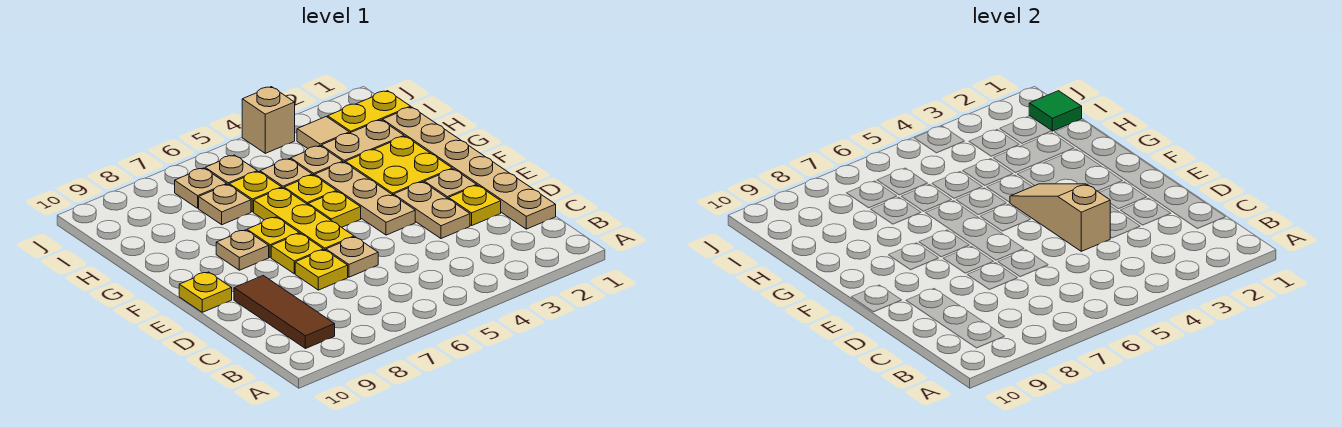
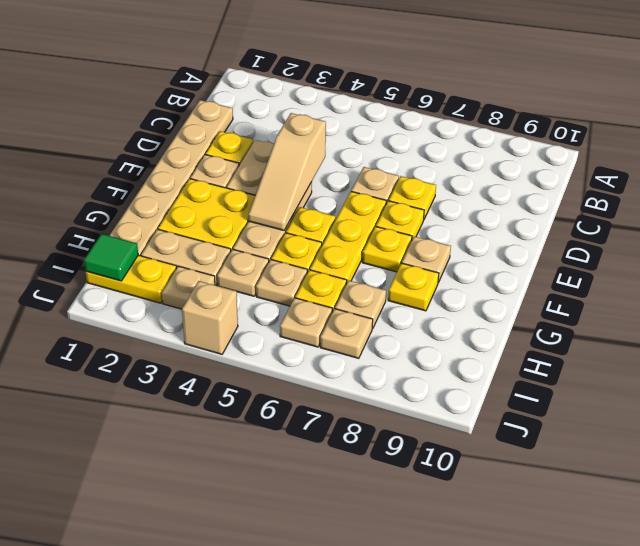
brown 1x3 tile [234,276,335,349] -> none
yellow 1x1 plate [179,272,232,312] -> yellow 1x1 plate moved to [388,263,439,311]
tan 1x1 tile [297,117,349,148] -> tan 1x1 plate [162,266,215,309]

